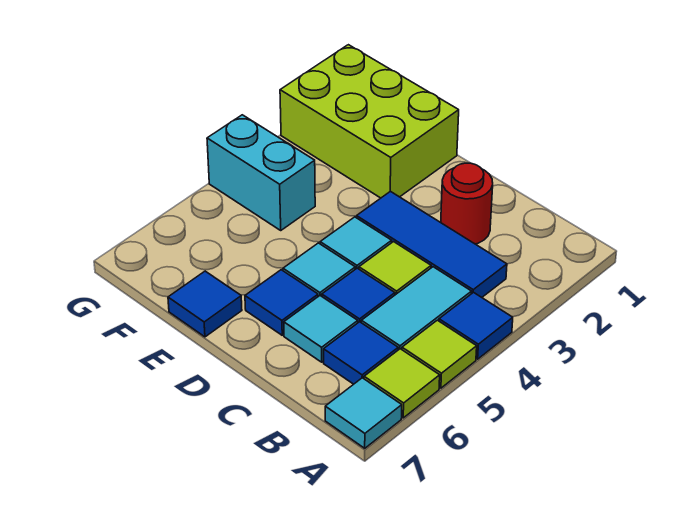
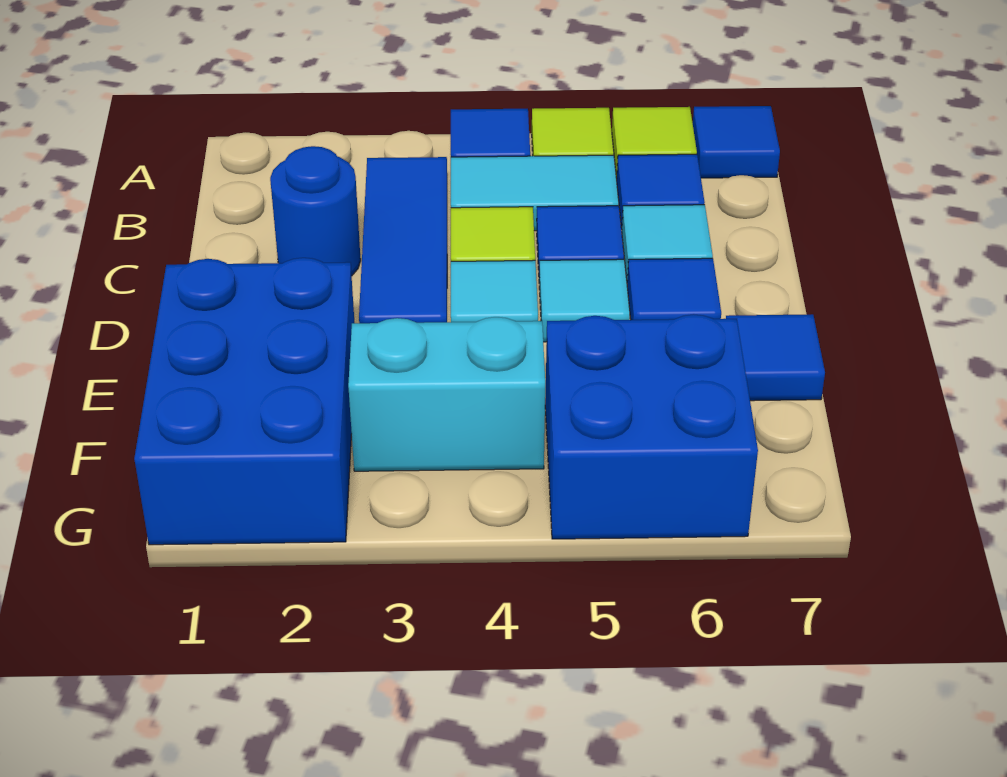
cyan 1x1 tile [325,378,402,448] -> blue 1x1 tile [693,106,780,178]
red 1x1 round brick [441,163,493,244] -> blue 1x1 round brick [270,146,361,276]
lime 2x3 brick [280,45,459,198] -> blue 2x3 brick [134,258,354,545]
cyan 1x2 brick [207,115,315,230] -> cyan 1x2 brick turned to [348,317,545,471]
none -> blue 2x2 brick [545,314,758,539]

